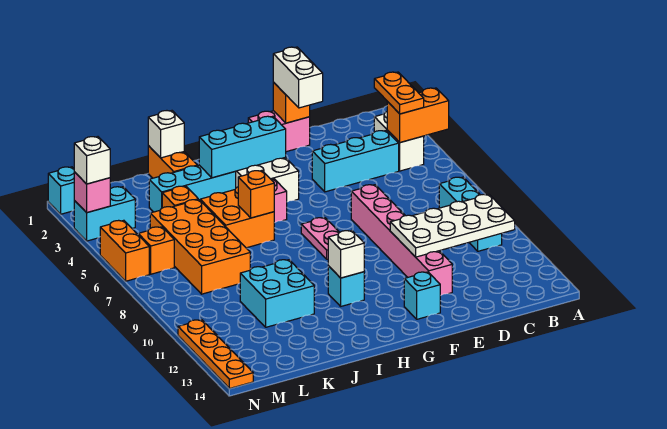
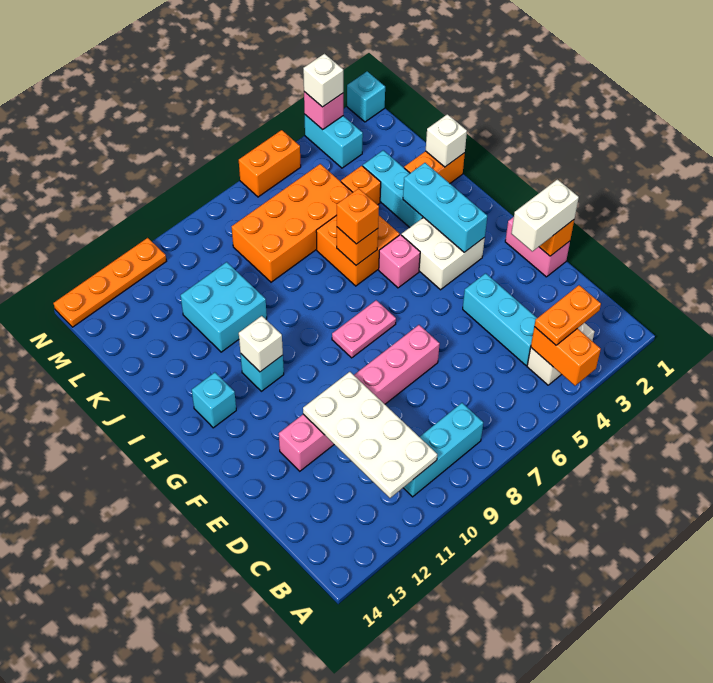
cyan 1x1 brick [404,272,440,319] -> cyan 1x1 brick moved to [192,372,236,428]
orange 1x1 brick [138,227,174,274] -> orange 1x1 brick moved to [337,188,379,244]

